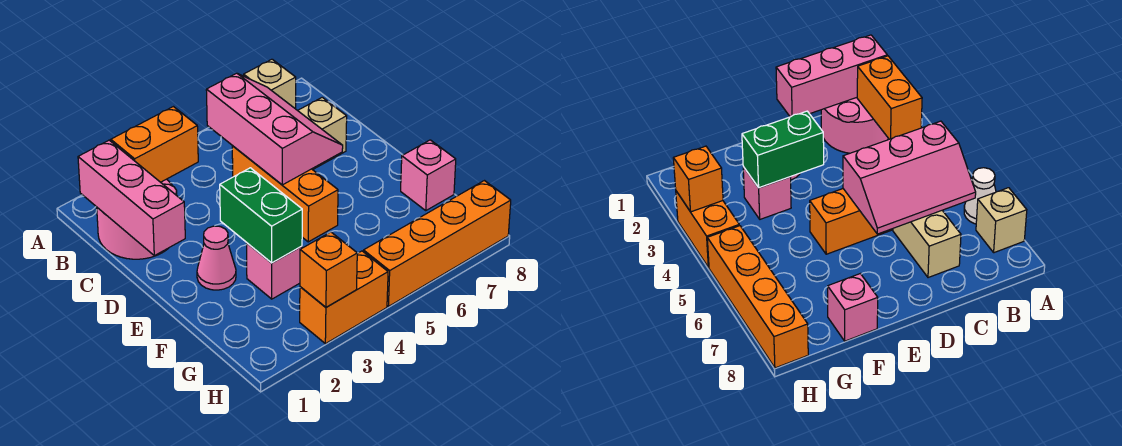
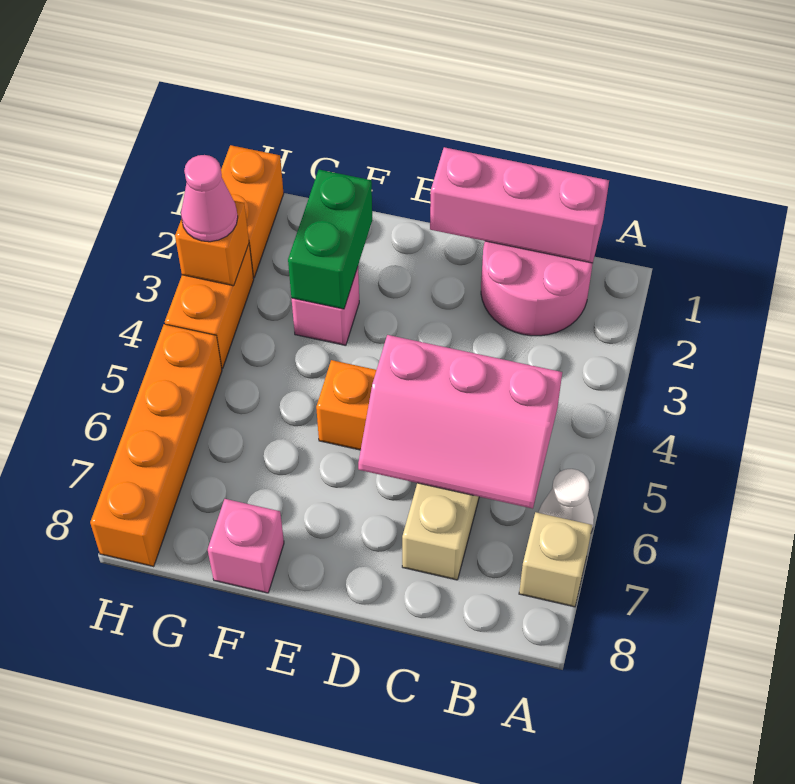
orange 1x2 brick [111,107,198,182] -> orange 1x2 brick moved to [221,145,284,278]
pink 1x1 cone [197,226,236,290] -> pink 1x1 cone moved to [181,155,238,242]
green 1x2 brick [220,168,302,263] -> green 1x2 brick turned to [288,170,372,309]

